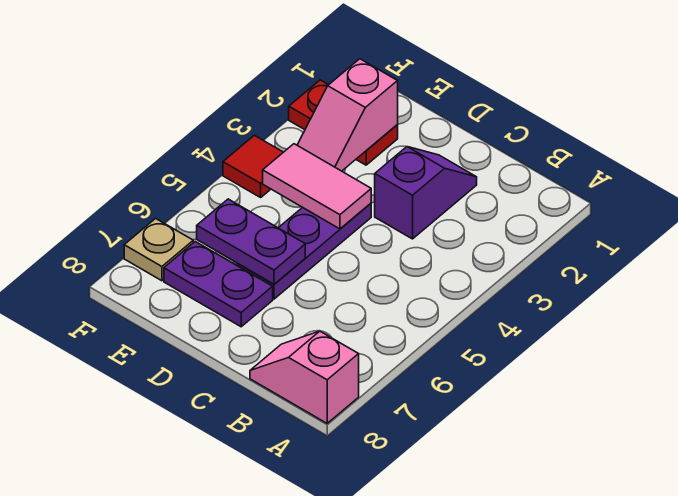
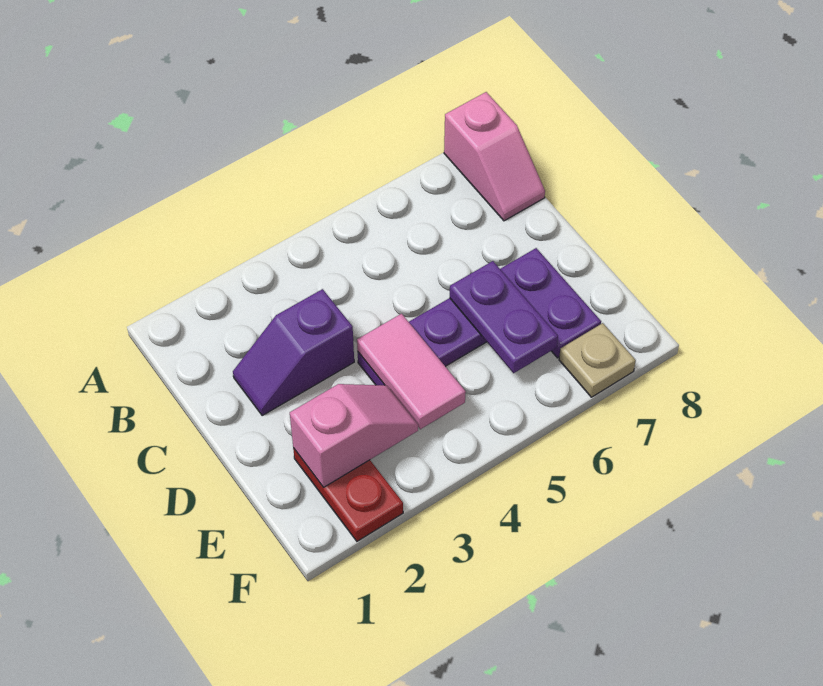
red 1x1 tile [223,135,283,197] -> none

